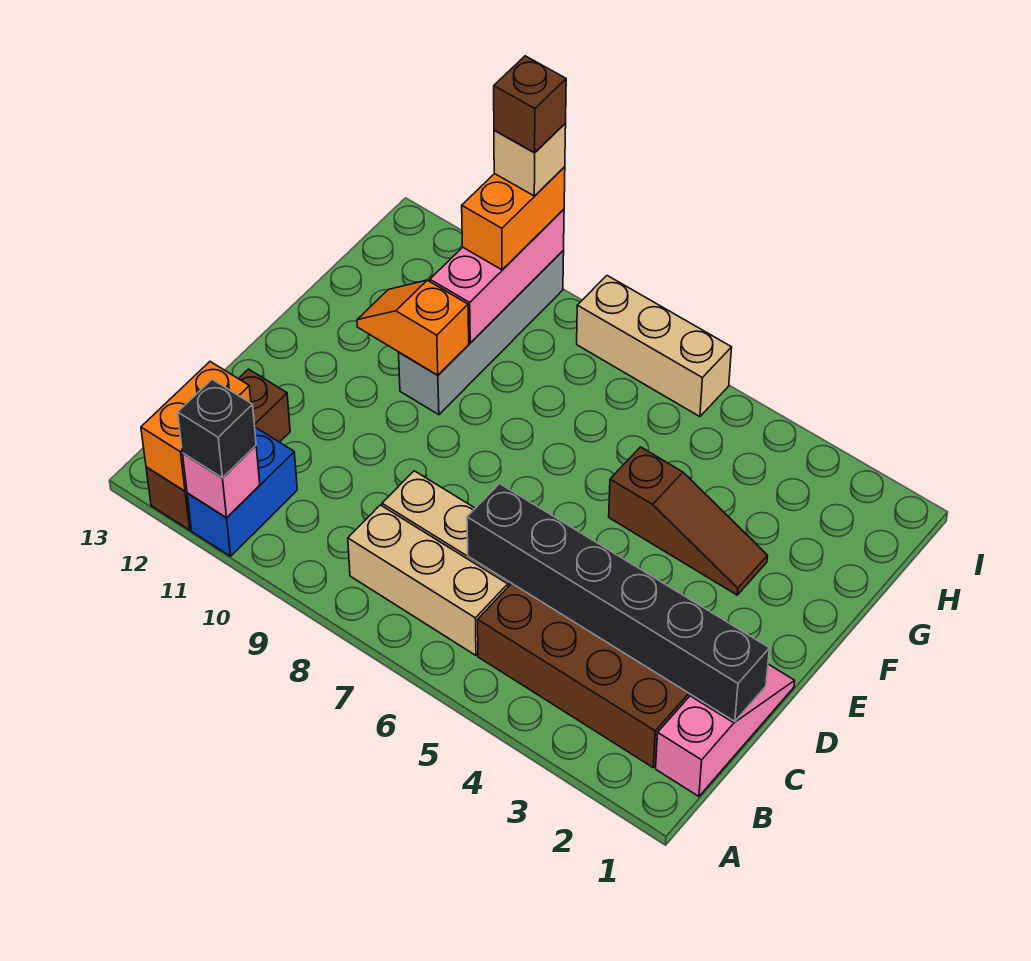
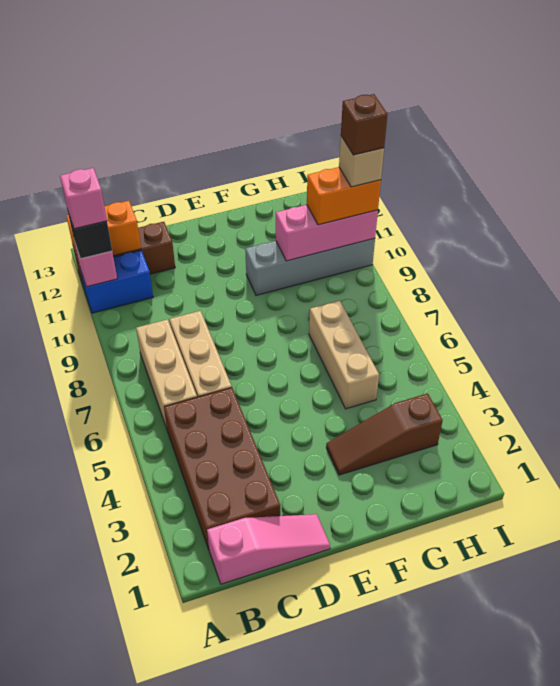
none -> pink 1x1 brick [60,168,107,229]
black 1x6 brick [467,484,769,722] -> none
brown 1x3 slope [609,447,768,595] -> brown 1x3 slope turned to [326,393,443,475]
orange 1x2 slope [357,280,469,375] -> none
tan 1x3 brick [577,276,732,417] -> tan 1x3 brick moved to [309,301,379,409]

